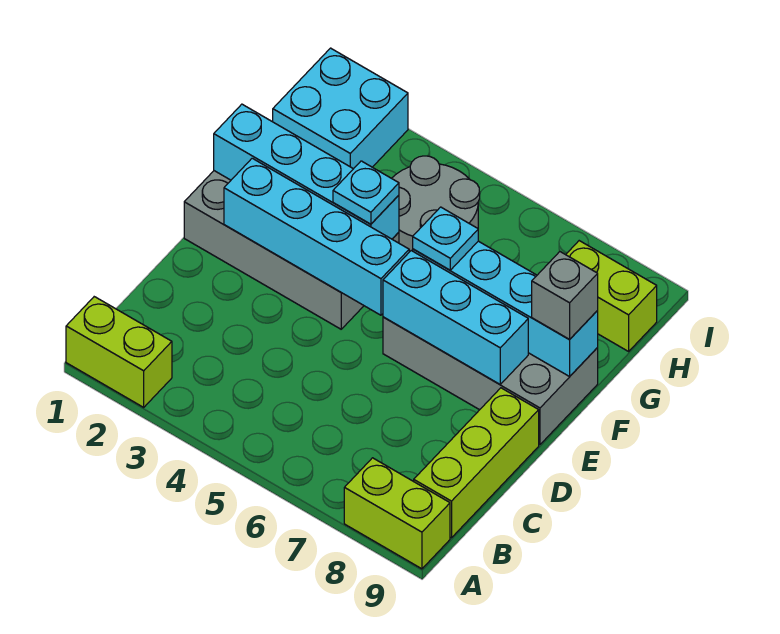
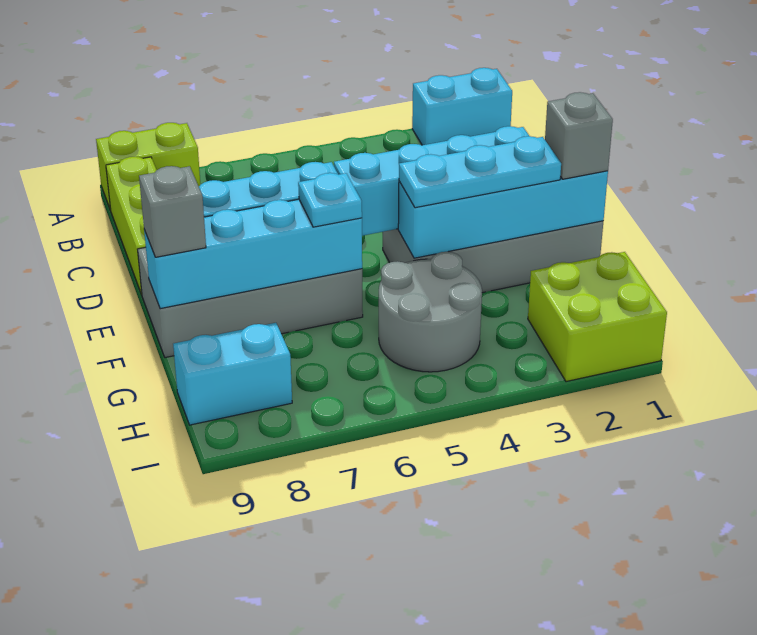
lime 1x2 brick [66,297,172,407] -> cyan 1x2 brick [412,68,512,145]
none -> grey 1x1 brick [545,92,613,179]
cyan 1x1 plate [333,161,399,224] -> cyan 1x3 plate [399,136,561,208]
cyan 2x2 brick [273,48,408,169] -> lime 2x2 brick [528,252,667,382]
lime 1x2 brick [566,241,657,351] -> cyan 1x2 brick [173,323,292,425]

